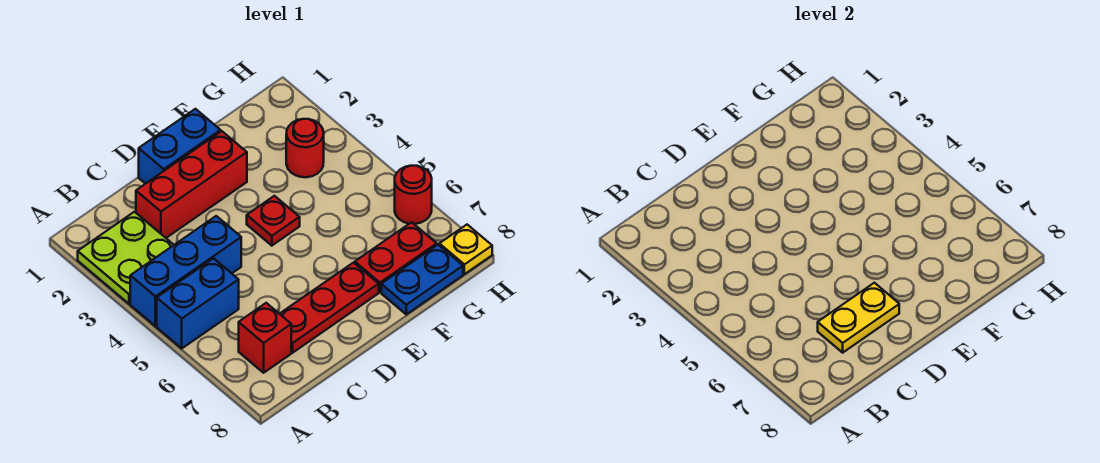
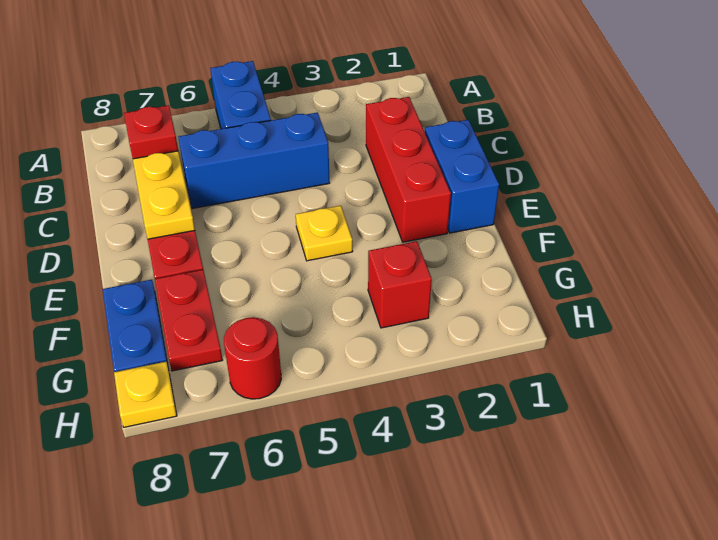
lime 2x2 plate [78,212,173,304] -> none
blue 1x3 brick [130,216,241,326] -> blue 1x3 brick turned to [178,113,330,209]
red 1x1 plate [247,196,300,246] -> yellow 1x1 plate [296,206,353,261]
red 1x1 round brick [286,119,324,177] -> red 1x1 brick [368,241,432,328]

